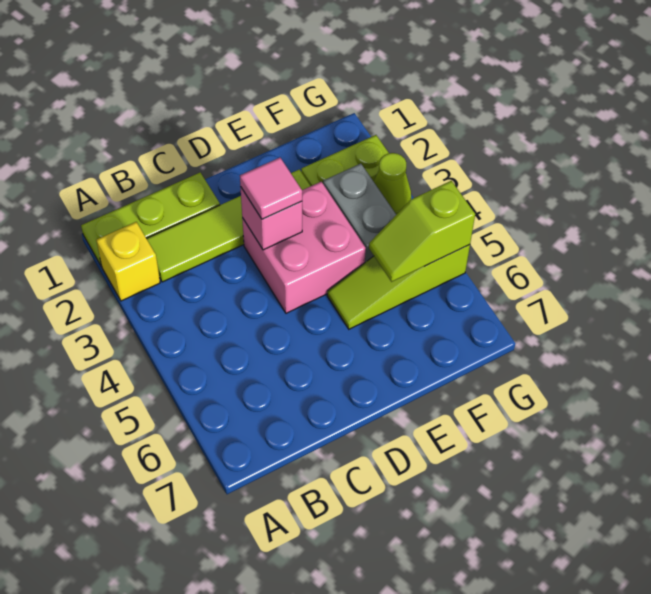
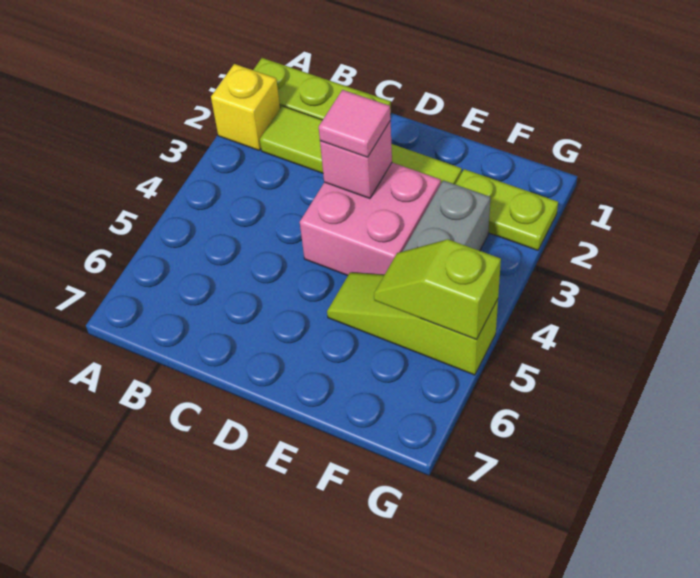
lime 1x1 cone [374,153,411,215] -> none

